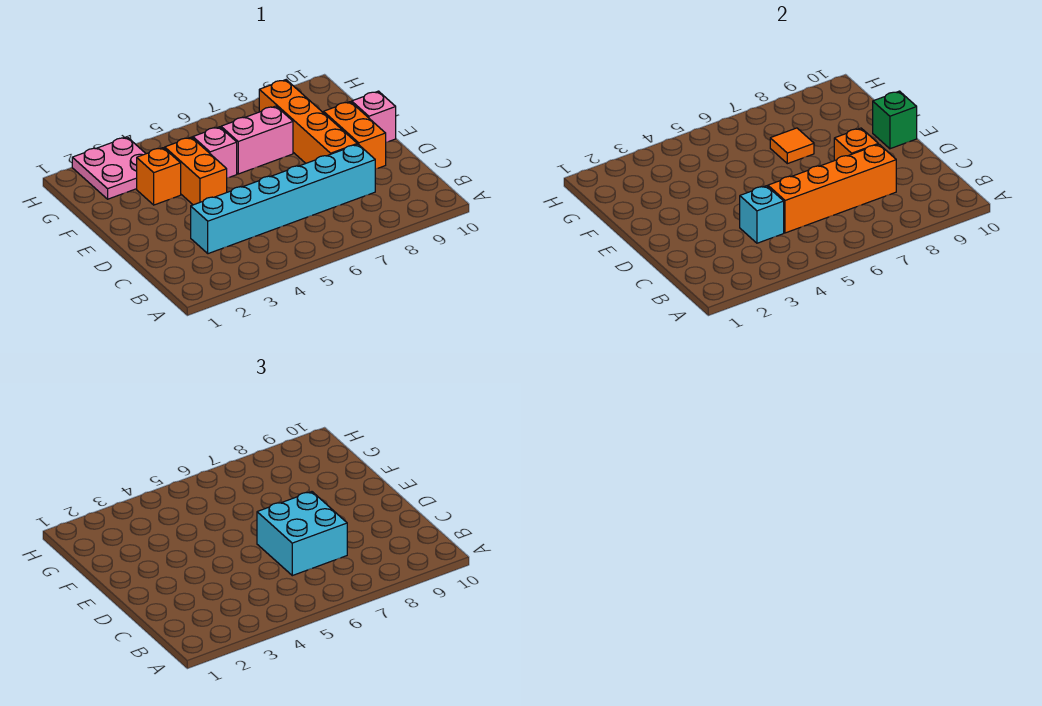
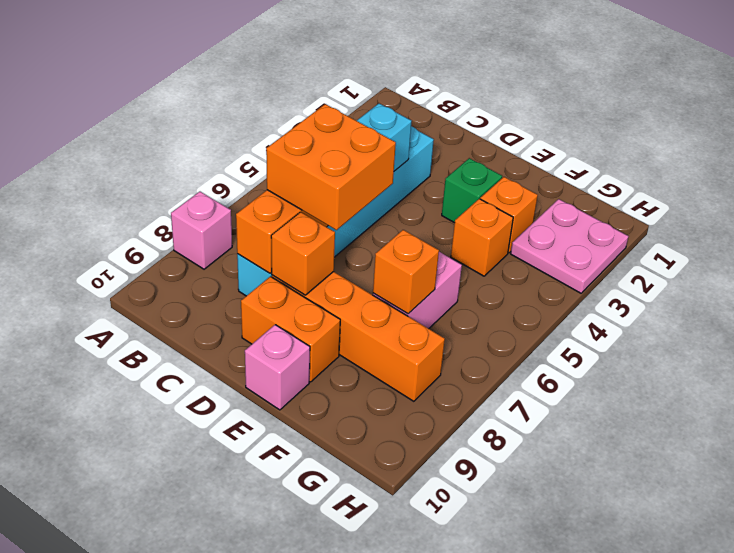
cyan 2x2 brick [257,492,347,576] -> orange 2x2 brick [266,104,396,230]
orange 1x2 brick [165,137,227,205] -> orange 1x1 brick [451,199,513,276]
green 1x1 brick [873,91,917,149] -> green 1x1 brick moved to [442,158,502,223]
pink 1x1 brick [193,127,237,178] -> pink 1x1 brick moved to [171,192,232,269]
orange 1x1 tile [770,128,814,164] -> orange 1x1 brick [373,230,439,314]

